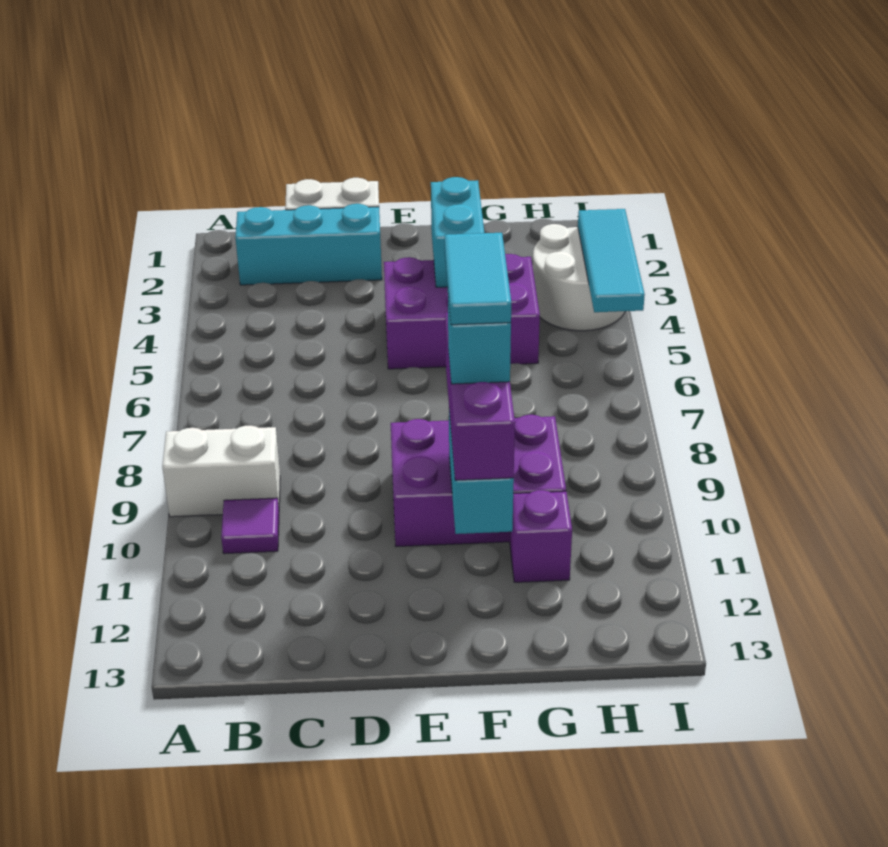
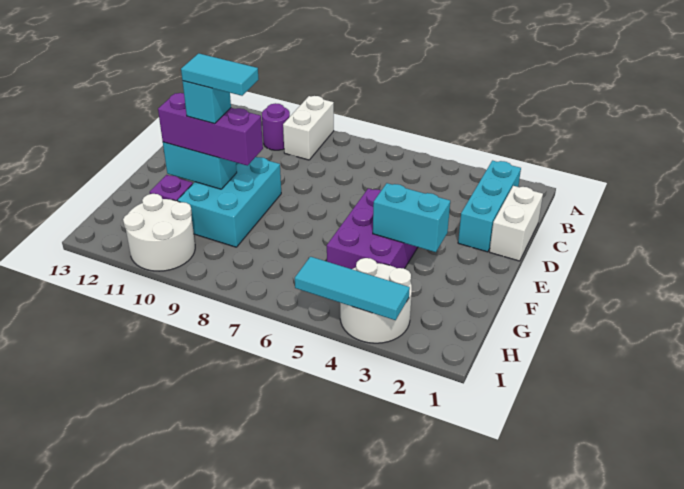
purple 1x1 tile [221,498,279,554] -> purple 1x1 round brick [262,103,290,150]
purple 2x3 brick [391,415,566,547] -> cyan 2x3 brick [178,157,281,247]
none -> white 2x2 round brick [123,194,195,271]

